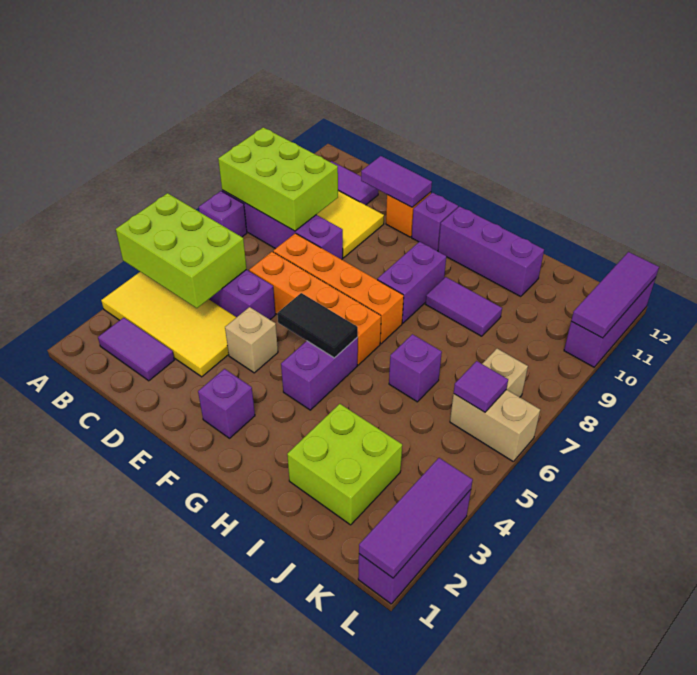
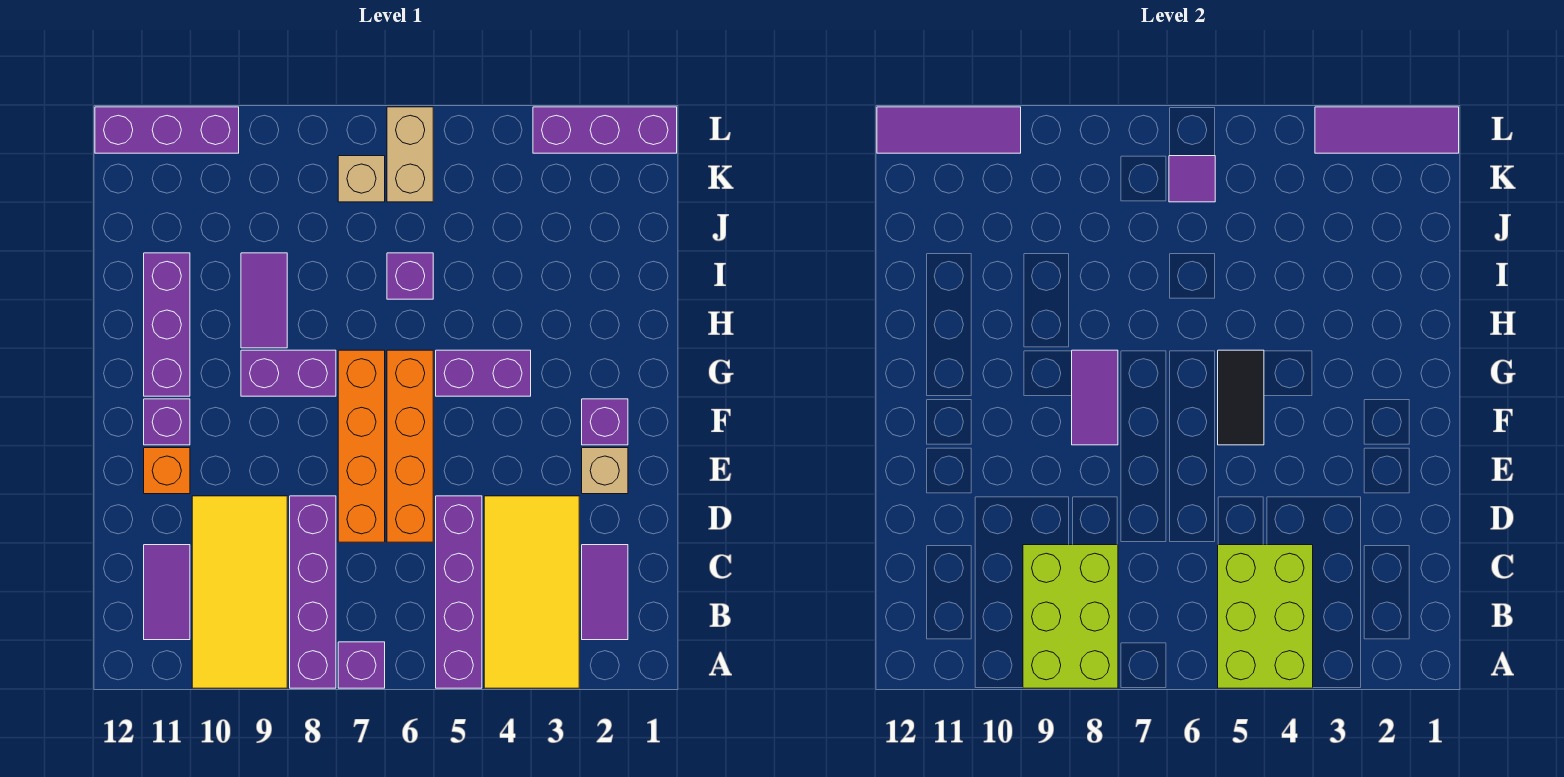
purple 1x2 tile [361,156,432,207] -> purple 1x2 tile moved to [1072,350,1118,445]
tan 1x1 brick [225,307,278,373] -> tan 1x1 brick moved to [582,448,628,494]
lime 2x2 brick [287,404,402,525] -> none

